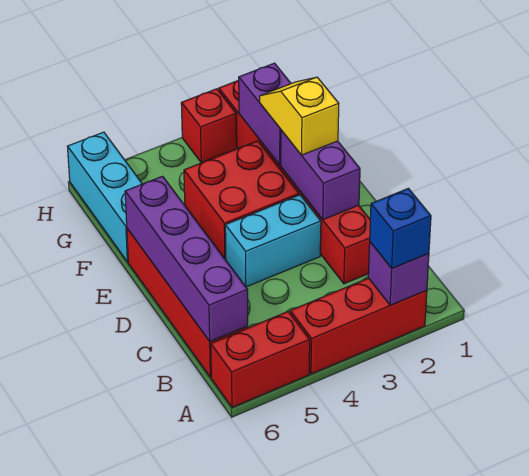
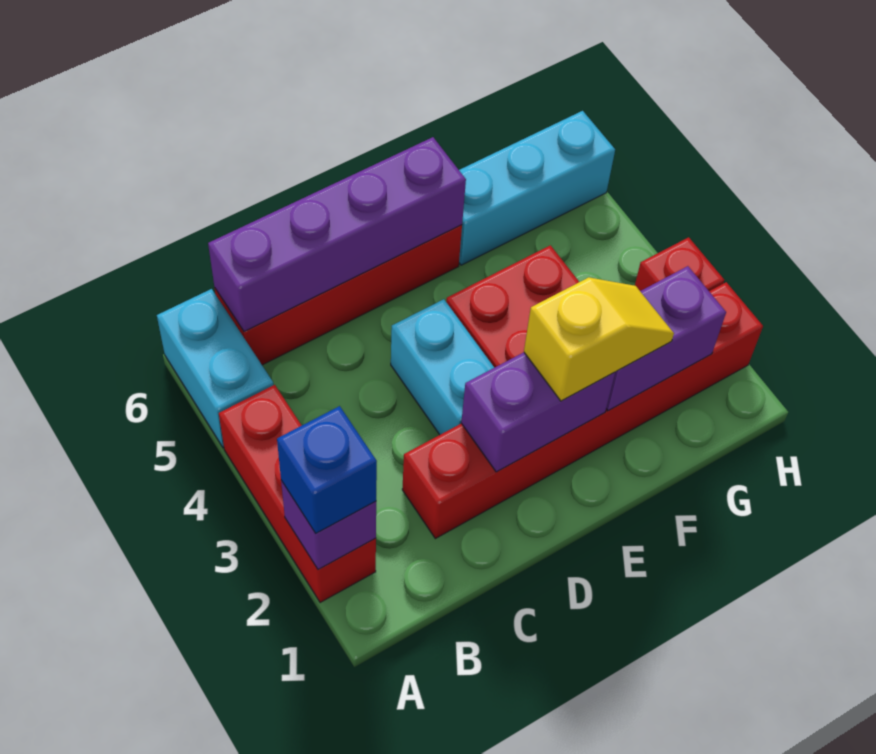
red 1x2 brick [211,312,310,407] -> cyan 1x2 brick [157,289,273,448]

